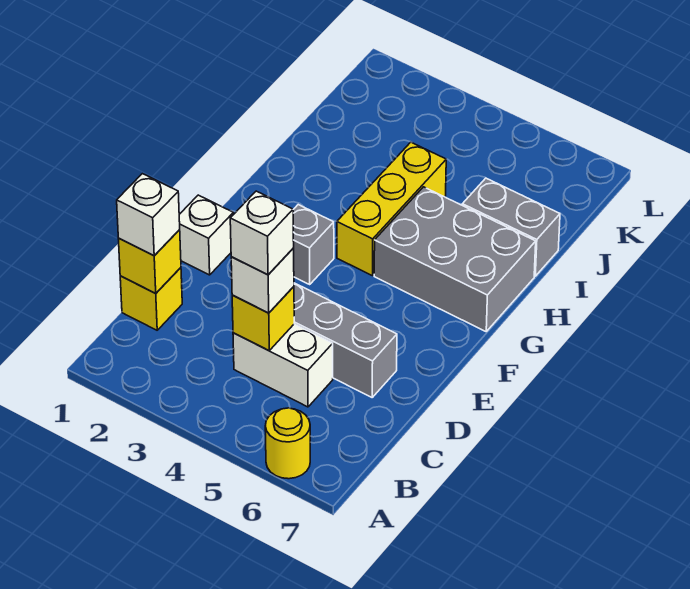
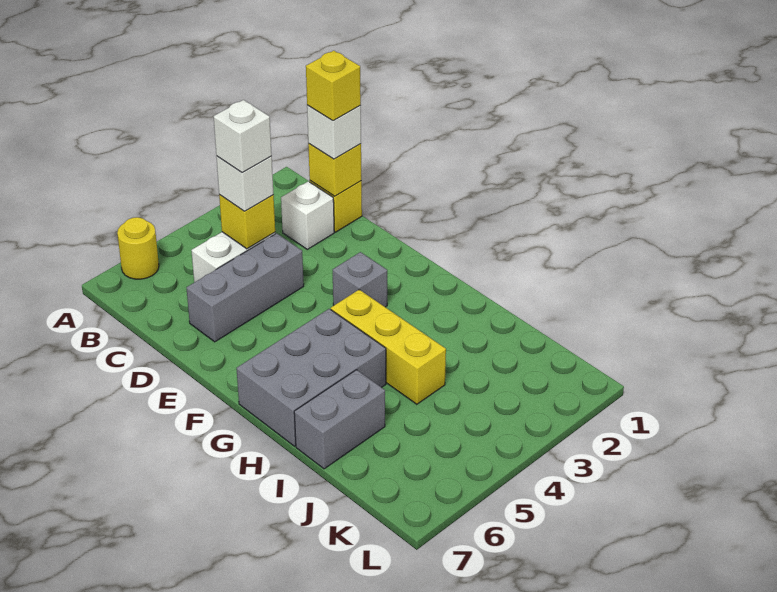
none -> yellow 1x1 brick [306,51,361,121]
white 1x1 brick [179,195,233,275] -> white 1x1 brick moved to [281,181,334,249]

